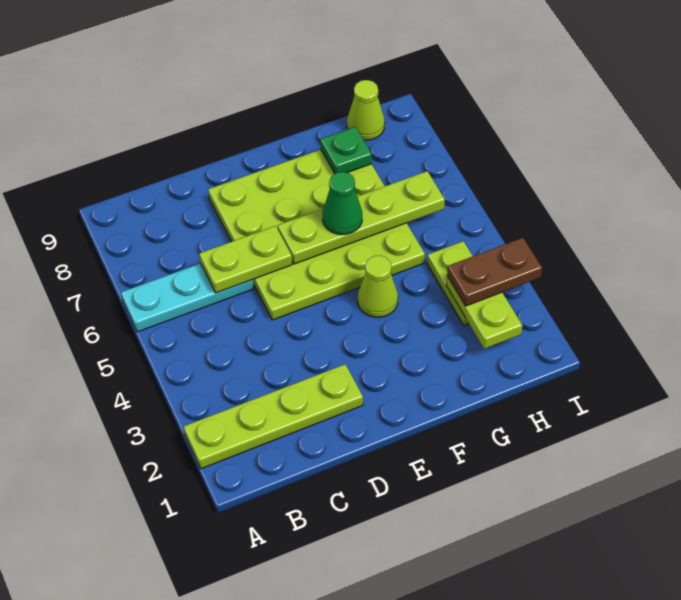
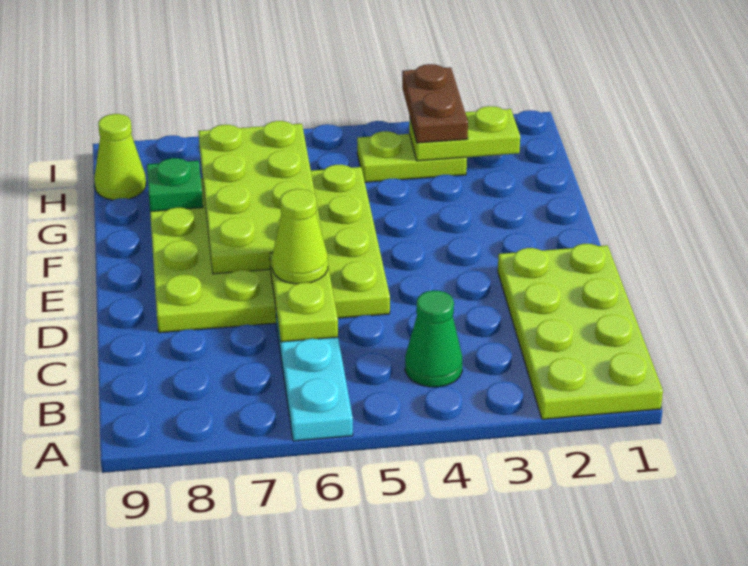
lime 1x4 plate [184,364,363,469] -> lime 2x4 plate [498,244,663,419]
lime 1x4 plate [278,171,445,264] -> lime 2x4 plate [198,121,323,274]
lime 1x1 cone [358,255,398,317] -> lime 1x1 cone moved to [272,189,328,284]
green 1x1 cone [323,172,362,235] -> green 1x1 cone moved to [405,290,462,387]

